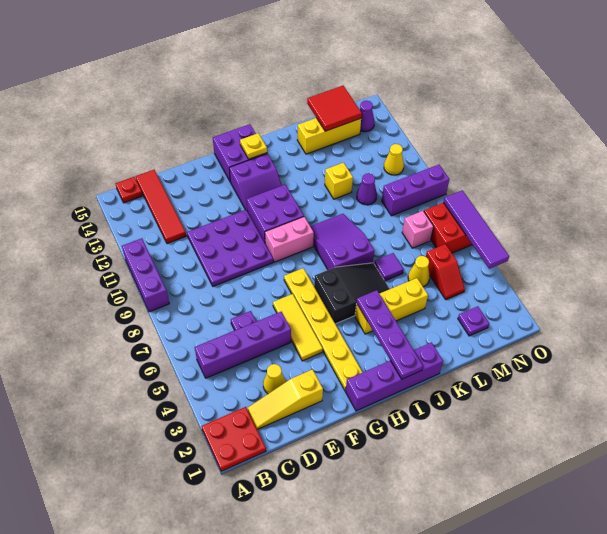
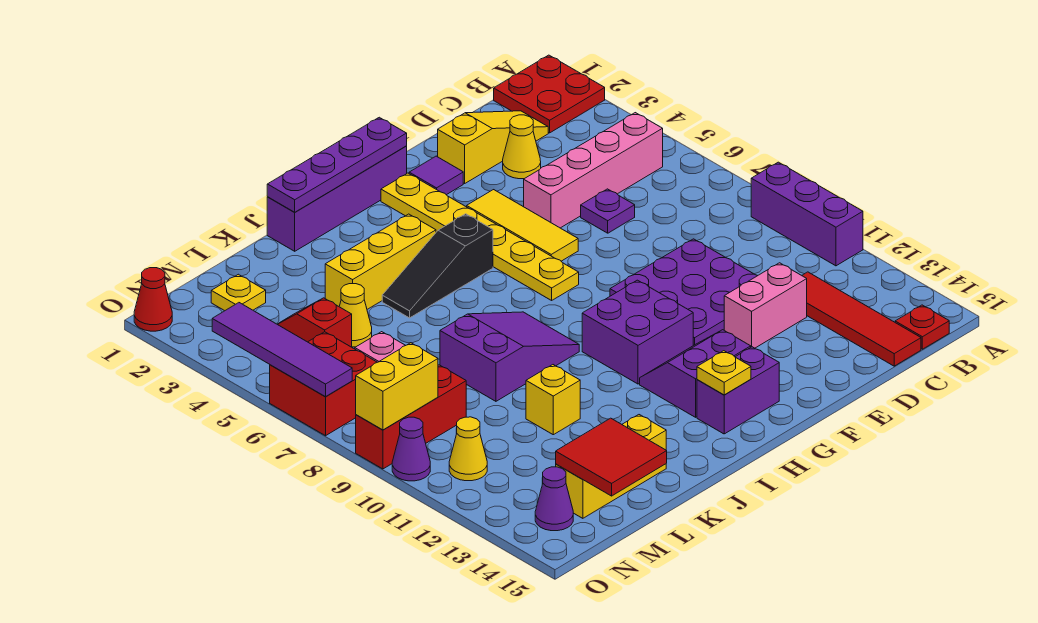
purple 1x4 brick [195,312,291,378] -> pink 1x4 brick [524,113,663,228]
pink 1x2 brick [265,217,314,262] -> pink 1x2 brick moved to [724,263,807,348]
purple 2x2 brick [213,124,267,181] -> purple 1x2 brick [697,347,779,434]
black 2x3 slope [314,263,389,324] -> black 1x3 slope [382,214,493,318]
purple 1x4 plate [357,290,423,379] -> purple 1x4 plate turned to [267,117,407,212]
purple 2x3 slope [310,214,374,270] -> purple 2x3 slope turned to [440,312,579,401]
purple 1x1 tile [374,253,404,281] -> purple 1x1 tile moved to [409,156,463,195]
purple 1x1 cone [357,173,377,205] -> purple 1x1 cone moved to [392,417,430,481]
purple 1x1 plate [458,306,489,336] -> yellow 1x1 plate [211,274,266,311]
purple 1x3 brick [382,165,450,216] -> red 1x3 brick [356,365,466,469]
none -> yellow 1x2 brick [356,343,438,430]
none -> red 1x1 cone [134,268,172,331]

